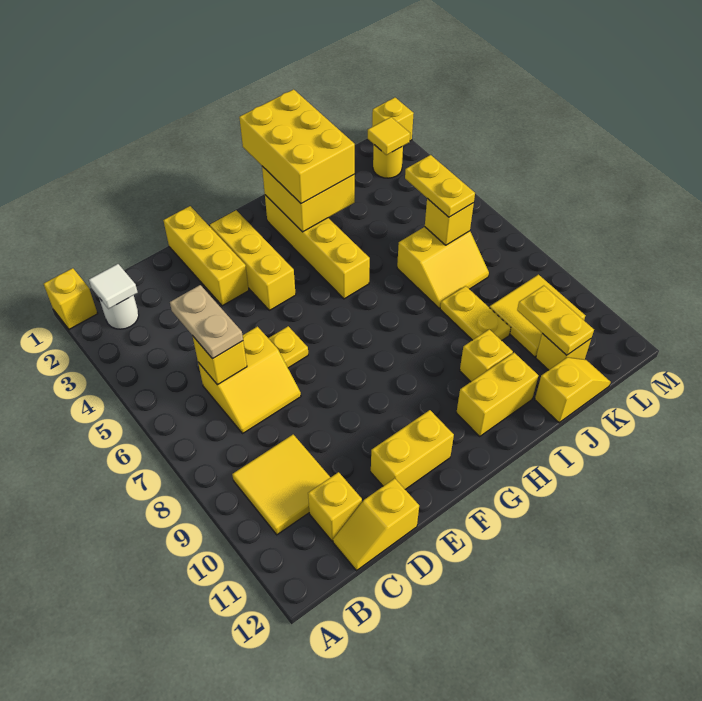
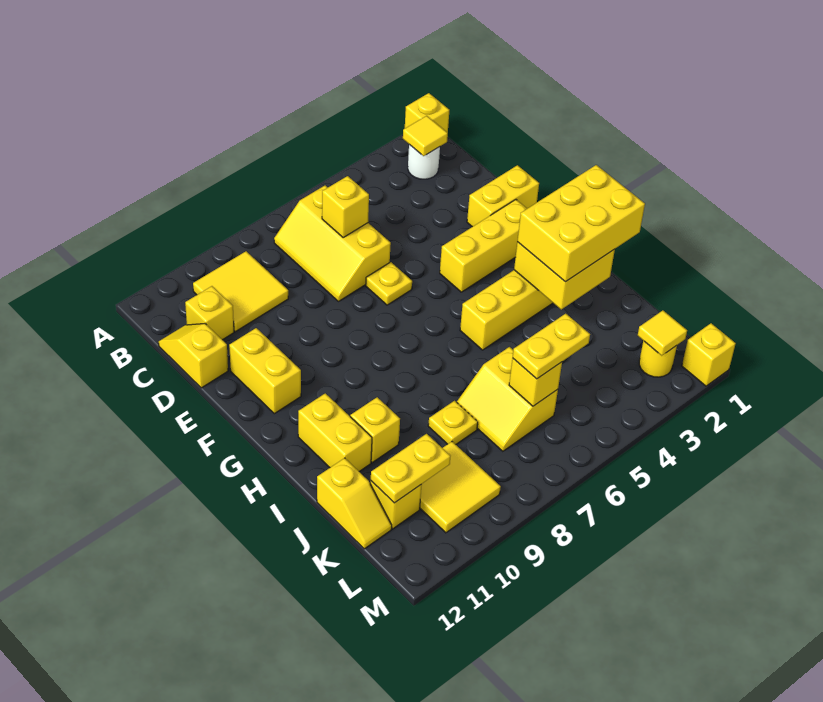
white 1x1 tile [89,264,138,309] -> yellow 1x1 tile [403,116,448,156]
tan 1x2 plate [170,285,243,359] -> none
yellow 2x2 slope [198,327,301,433] -> yellow 2x3 slope [274,185,391,301]
yellow 1x3 brick [163,206,249,306] -> yellow 1x2 brick [467,165,539,227]
yellow 1x2 plate [440,286,511,341] -> yellow 1x1 plate [428,401,478,444]

